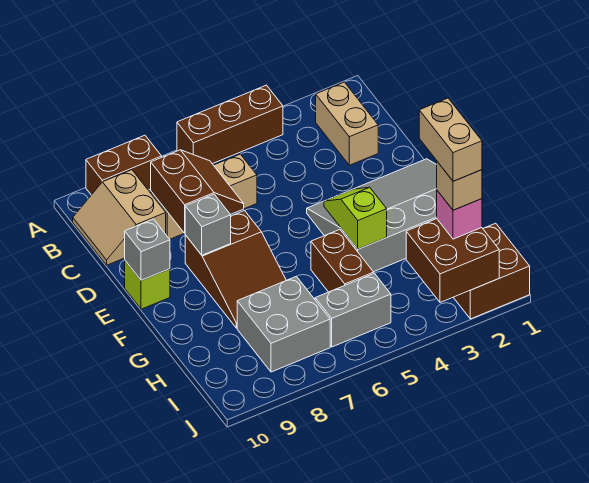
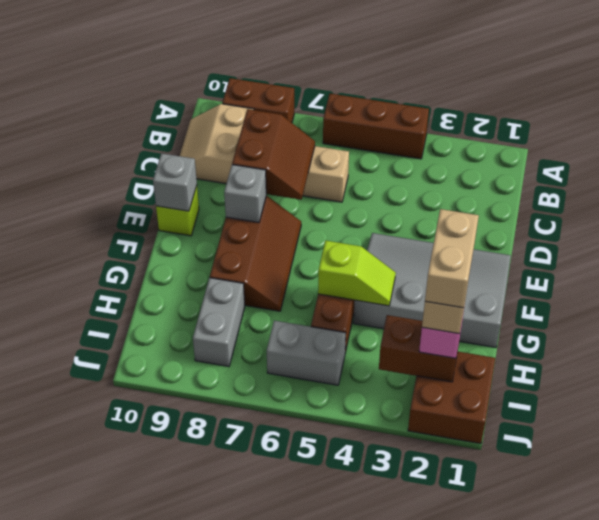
tan 1x2 brick [316,82,378,165] -> none
brown 2x3 slope [185,211,286,328] -> brown 2x3 slope turned to [210,196,301,311]
lime 1x2 slope [324,187,387,249] -> lime 1x2 slope turned to [318,240,396,306]
grey 2x2 brick [237,276,330,372] -> grey 1x2 brick [193,278,245,367]
brown 2x2 brick [406,219,499,302] -> brown 1x2 brick [379,315,459,382]

